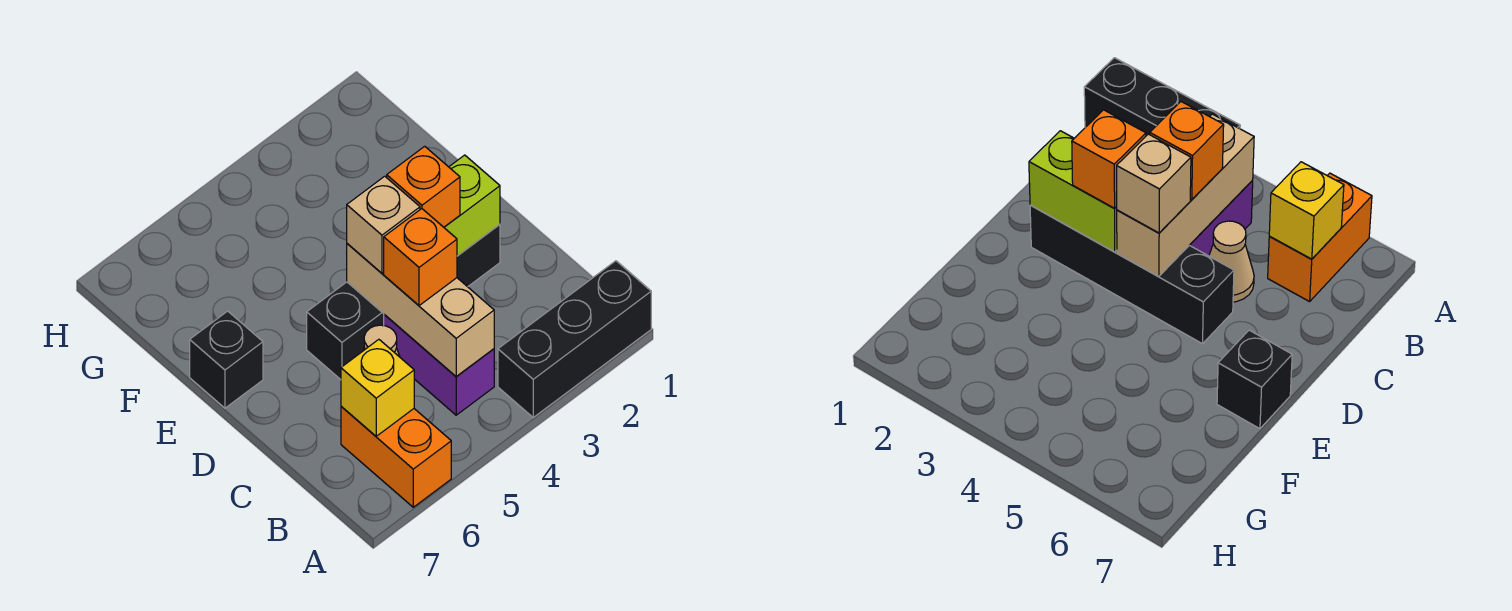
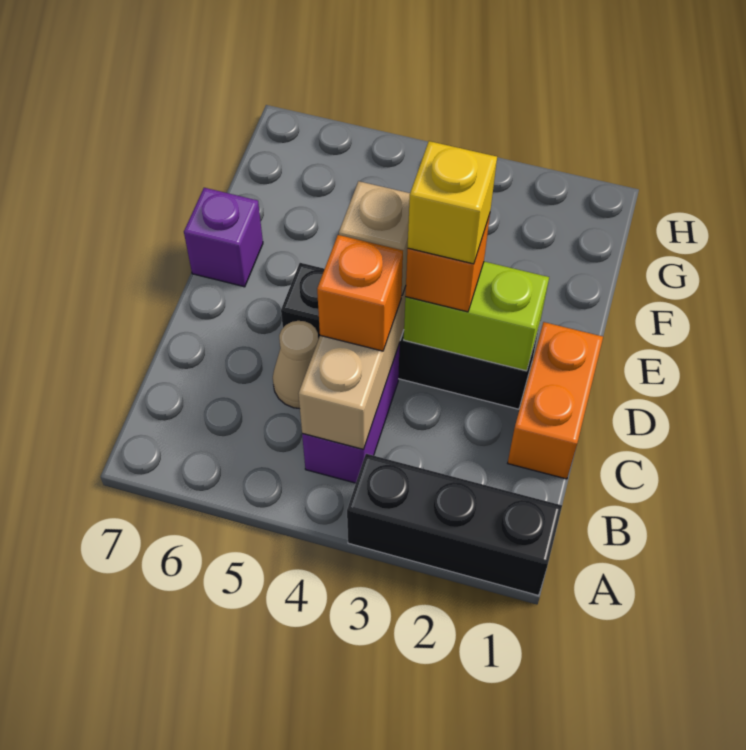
orange 1x2 brick [341,406,451,507] -> orange 1x2 brick moved to [508,322,603,479]
yellow 1x1 brick [341,339,414,436] -> yellow 1x1 brick moved to [407,141,497,264]
black 1x1 brick [190,311,263,408] -> purple 1x1 brick [184,188,263,287]

